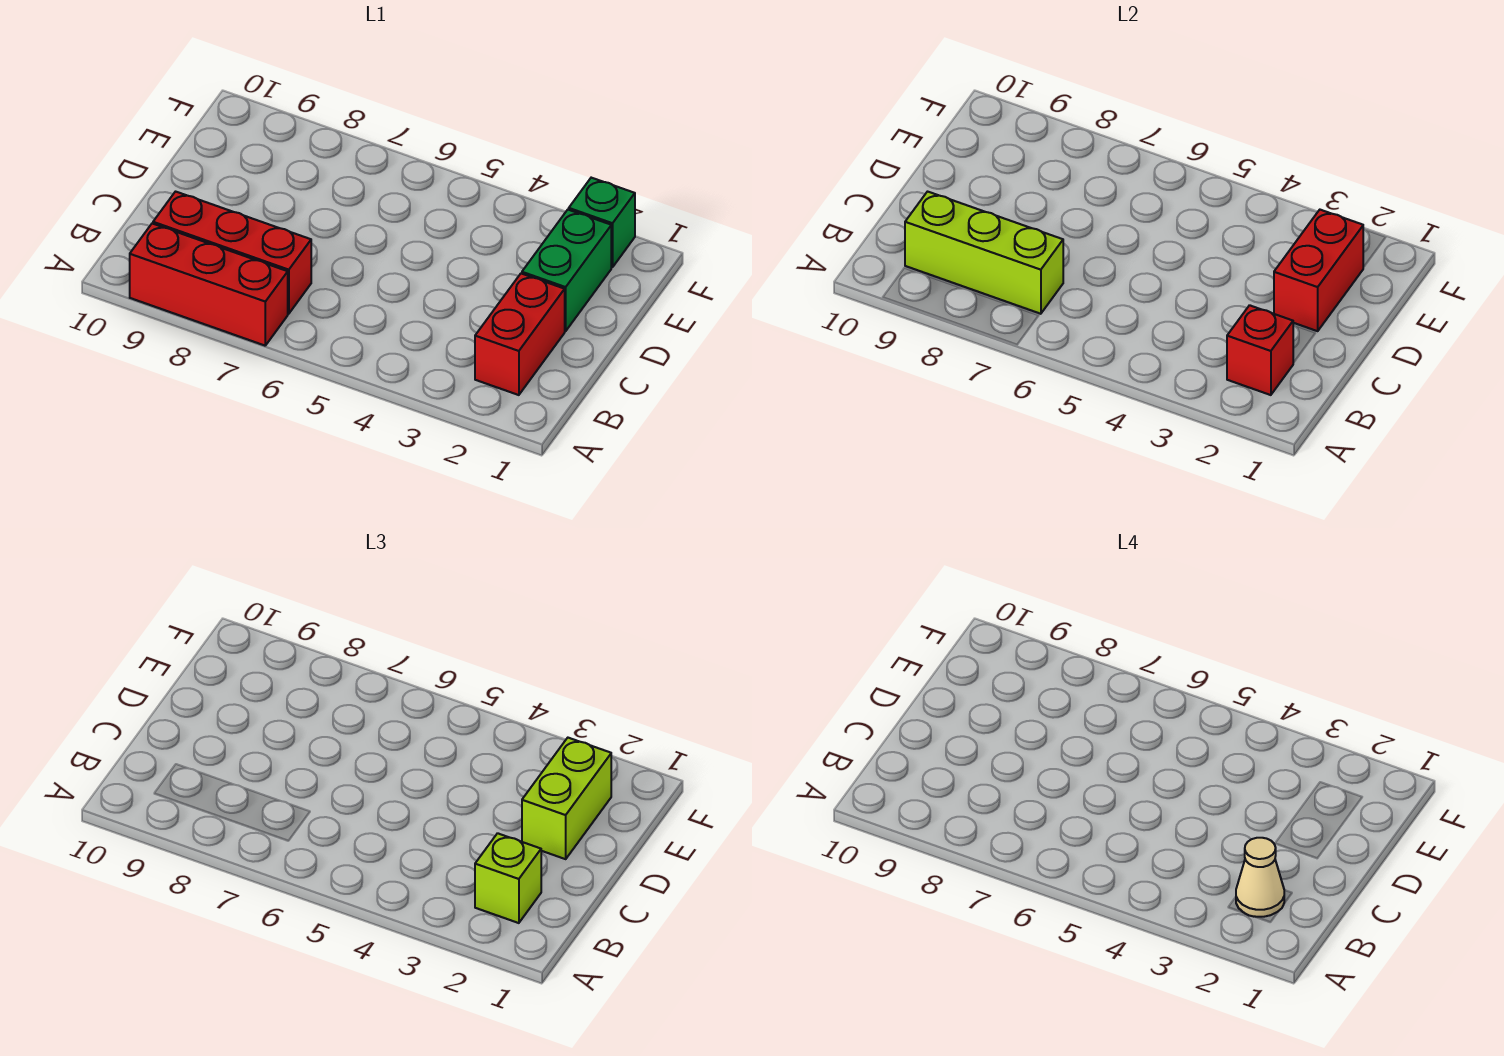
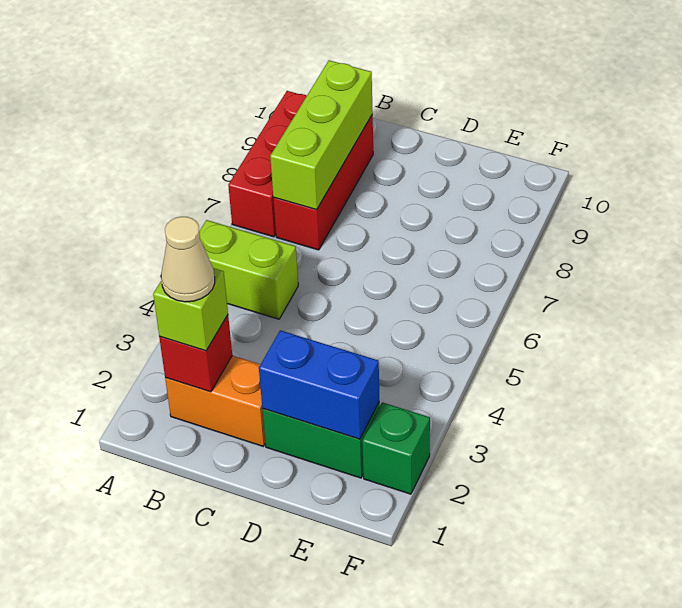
red 1x2 brick [475,274,565,395] -> orange 1x2 brick [165,356,265,446]
red 1x2 brick [1274,210,1363,331] -> blue 1x2 brick [259,330,380,439]
lime 1x2 brick [522,738,611,859] -> lime 1x2 brick moved to [199,220,298,319]

